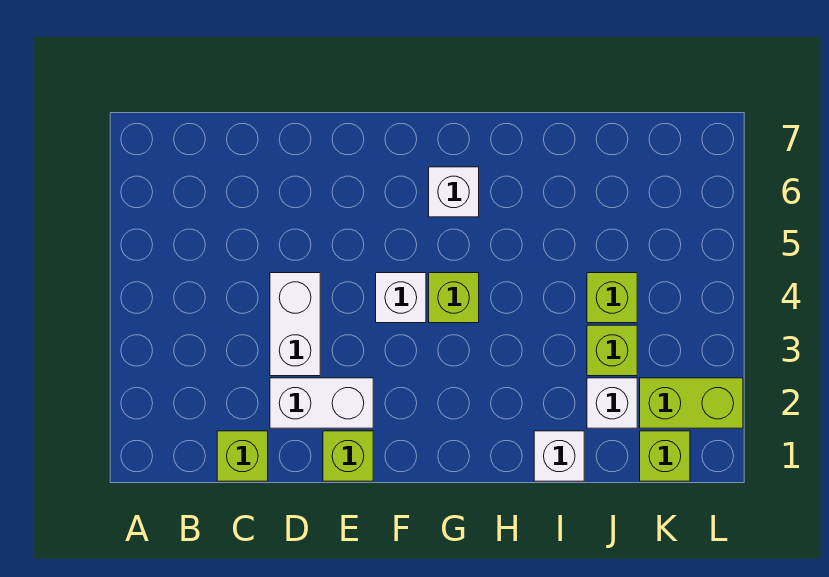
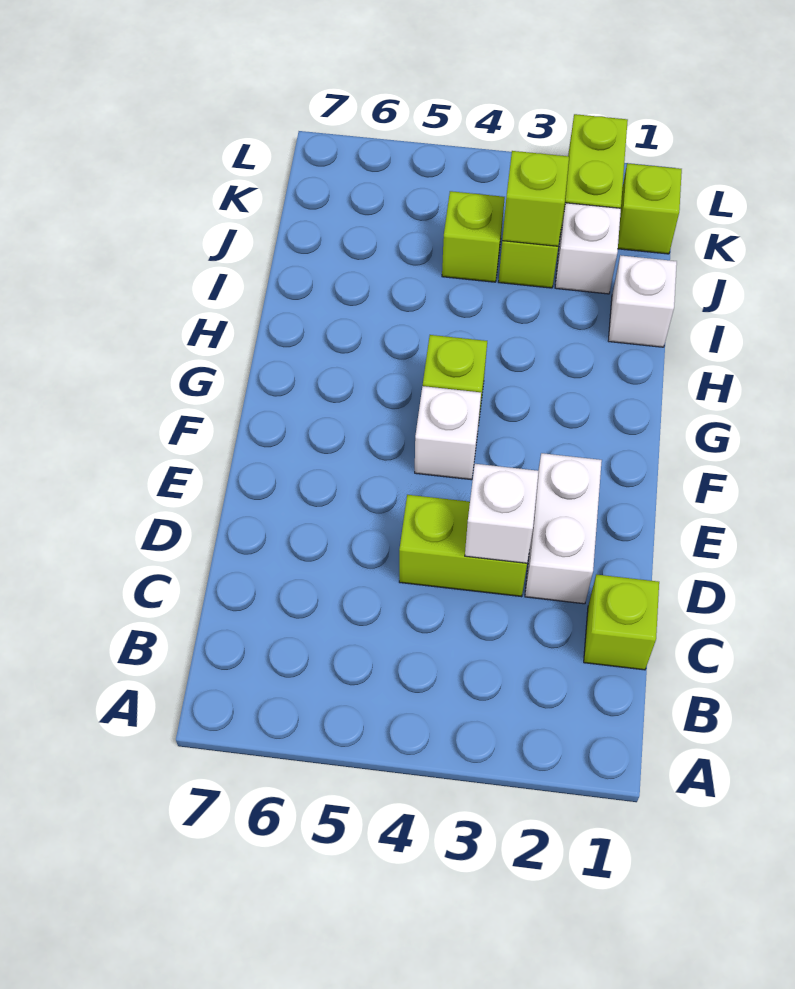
white 1x2 brick [270,273,320,376] -> lime 1x2 brick [399,495,527,597]
lime 1x1 brick [323,431,373,481] -> lime 1x1 brick moved to [502,151,569,246]
white 1x1 brick [429,167,479,217] -> white 1x1 brick moved to [465,464,539,563]

